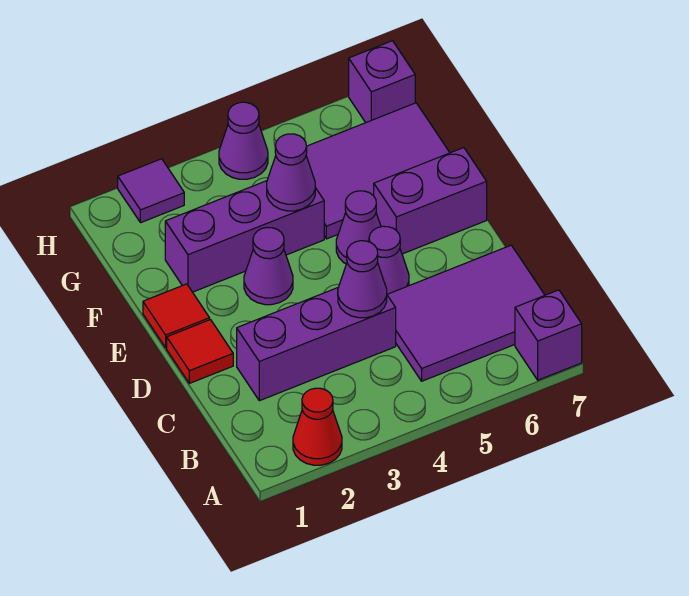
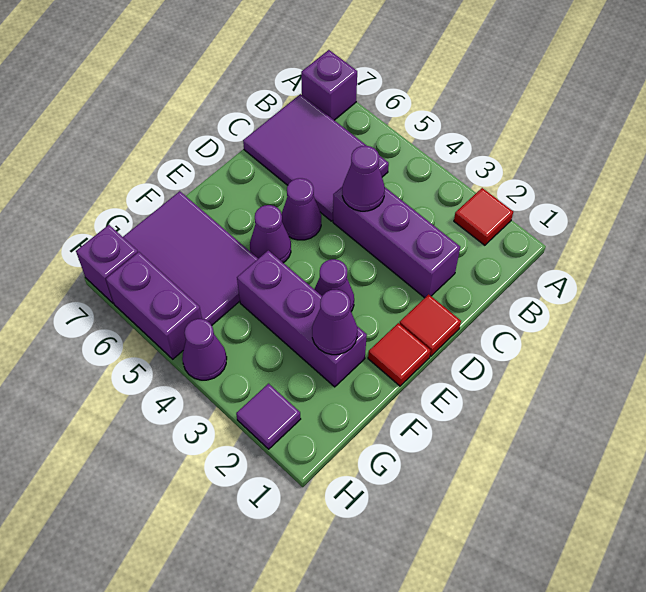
red 1x1 cone [293,388,342,465] -> red 1x1 tile [454,188,513,245]
purple 1x2 brick [374,148,487,254] -> purple 1x2 brick moved to [106,252,202,359]
purple 1x1 cone [267,134,315,211] -> purple 1x1 cone moved to [312,289,357,355]

